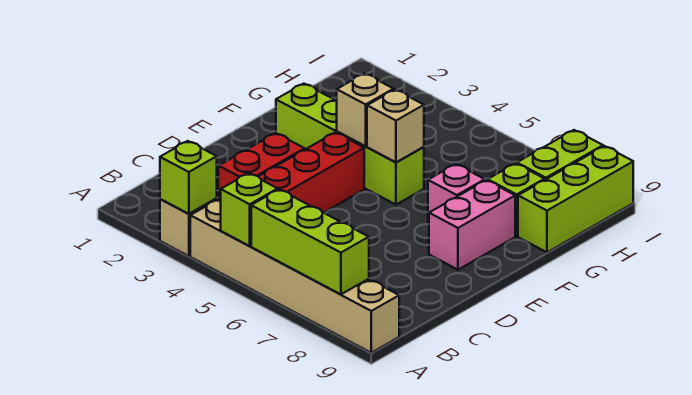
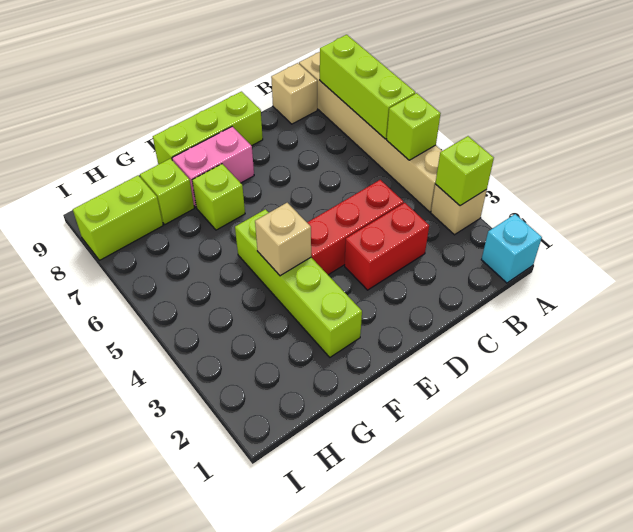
none -> cyan 1x1 brick [481,214,542,283]
tan 1x1 brick [367,90,424,162] -> tan 1x1 brick moved to [271,63,317,124]
pink 1x1 brick [428,164,485,222] -> lime 1x1 brick [192,164,245,230]
lime 1x3 brick [518,146,633,252] -> lime 1x3 brick moved to [153,92,263,164]

